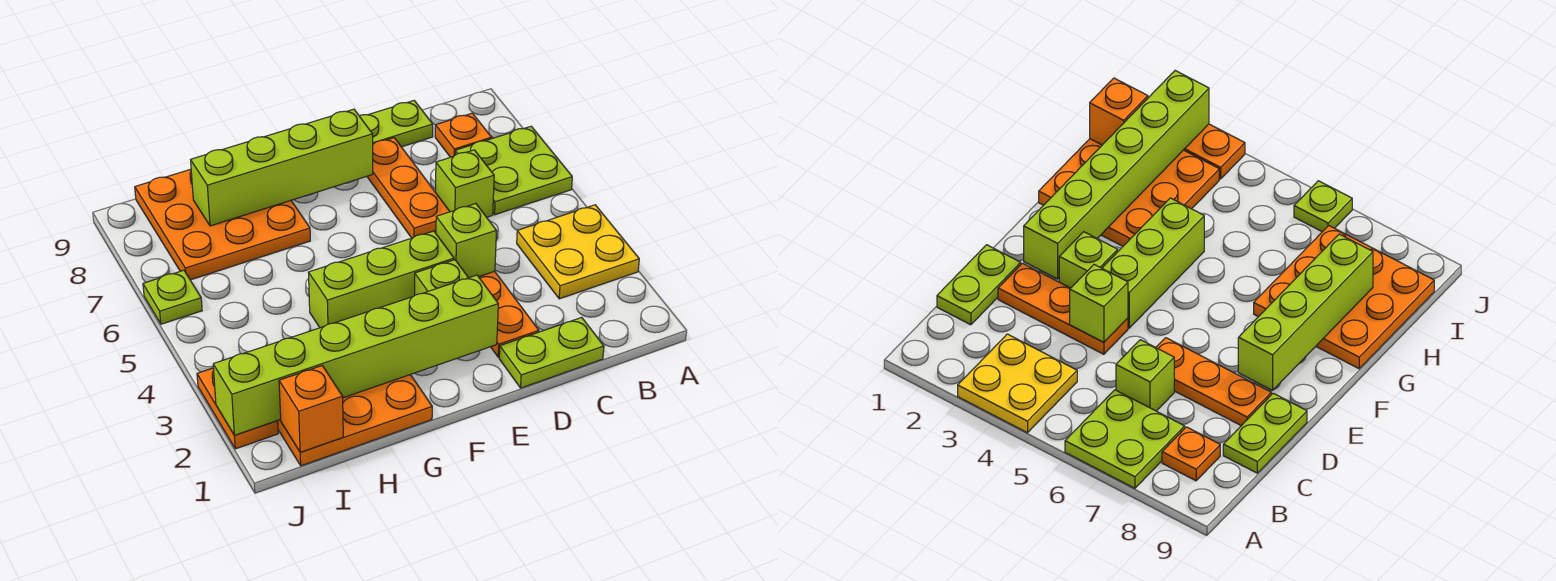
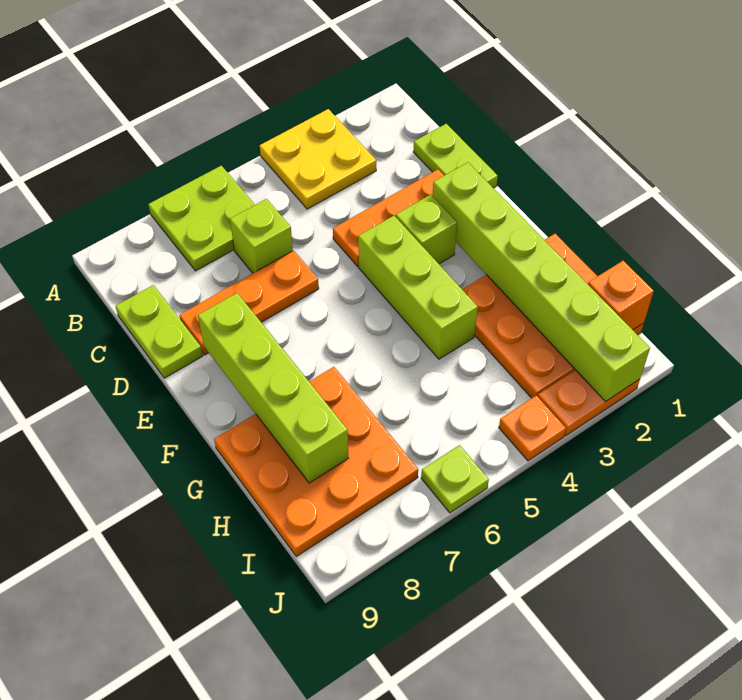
orange 1x1 plate [435,113,492,157] -> orange 1x1 plate moved to [499,395,566,461]
lime 1x1 brick [436,204,497,278] -> none

